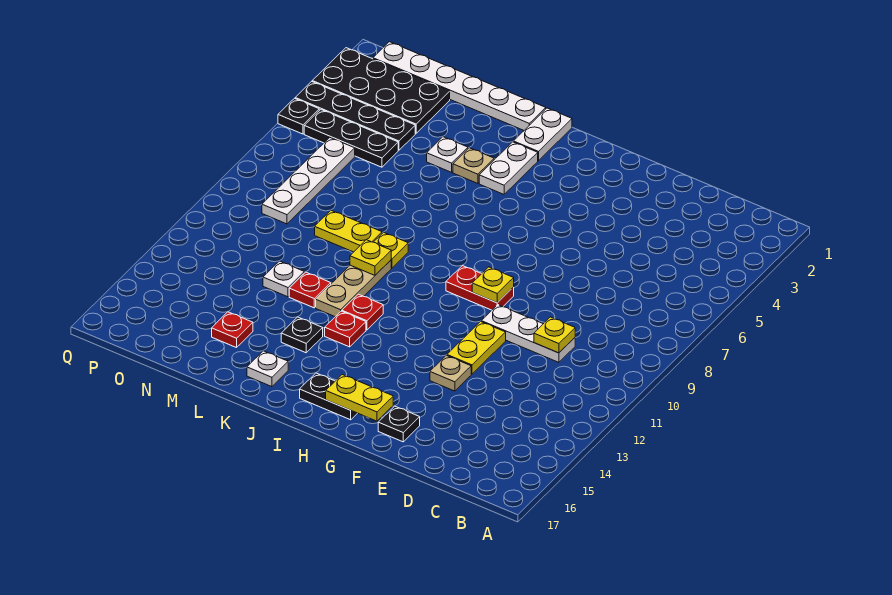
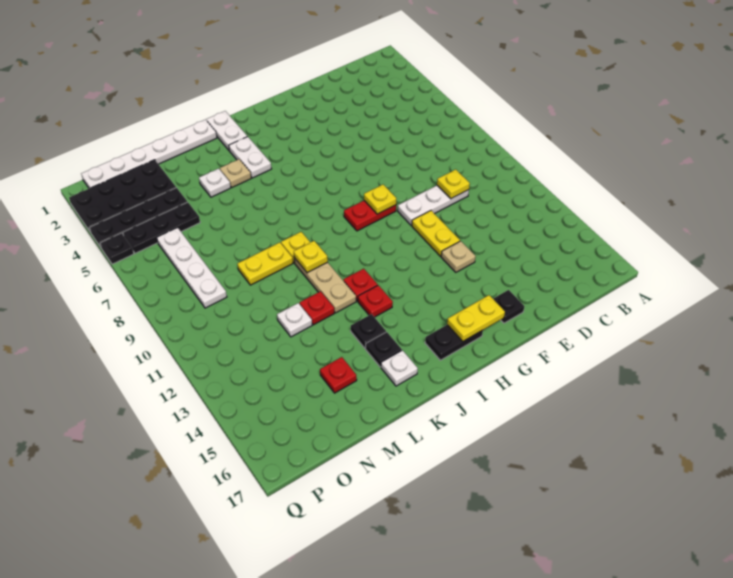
none -> black 1x1 plate [366,332,402,367]

